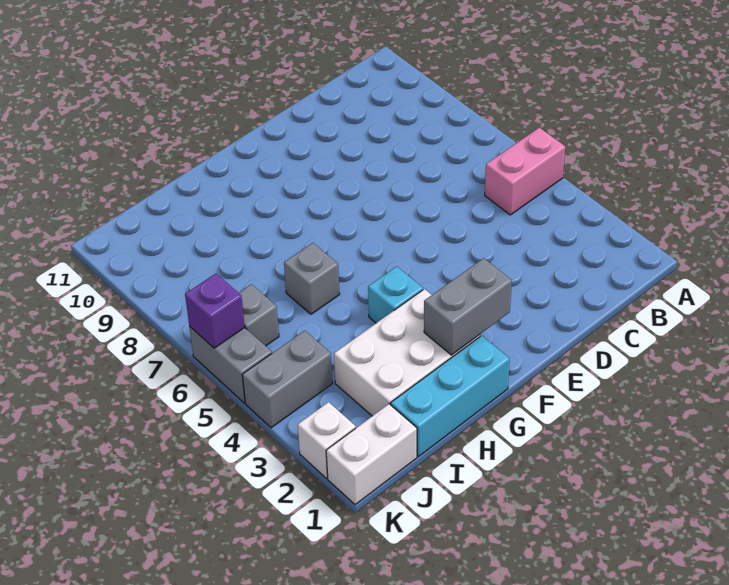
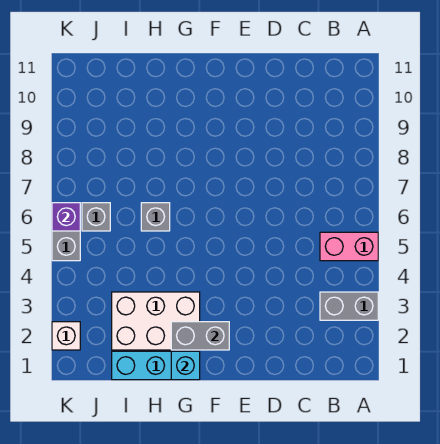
cyan 1x1 brick [368,266,423,323] -> cyan 1x1 brick moved to [171,351,200,380]
white 1x2 brick [326,404,417,505] -> none
grey 1x2 brick [242,331,332,428] -> grey 1x2 brick moved to [320,292,378,320]

